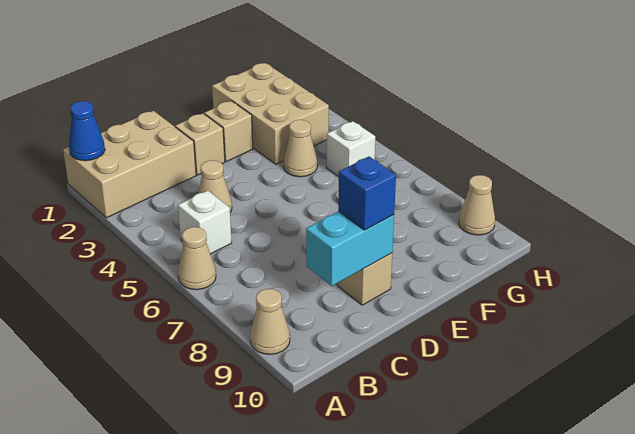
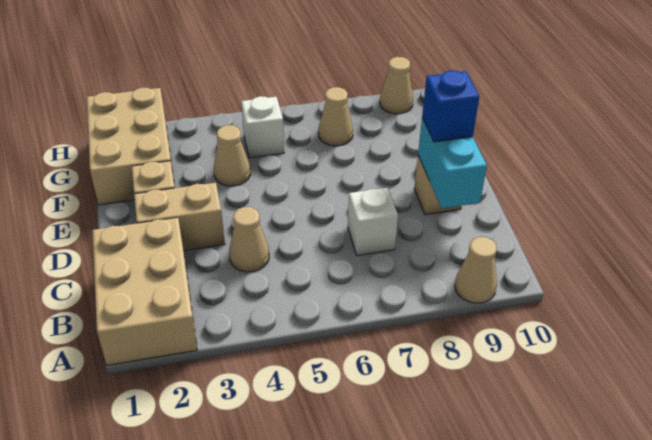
blue 1x1 cone [69,101,105,161] -> none
tan 1x1 cone [178,227,216,290] -> tan 1x1 cone moved to [318,87,353,146]
white 1x1 brick [178,190,232,254] -> white 1x1 brick moved to [348,188,398,255]
tan 1x1 brick [175,113,225,175] -> tan 1x2 brick [134,183,225,251]
tan 2x3 brick [212,63,329,164] -> tan 2x3 brick turned to [87,88,174,205]

